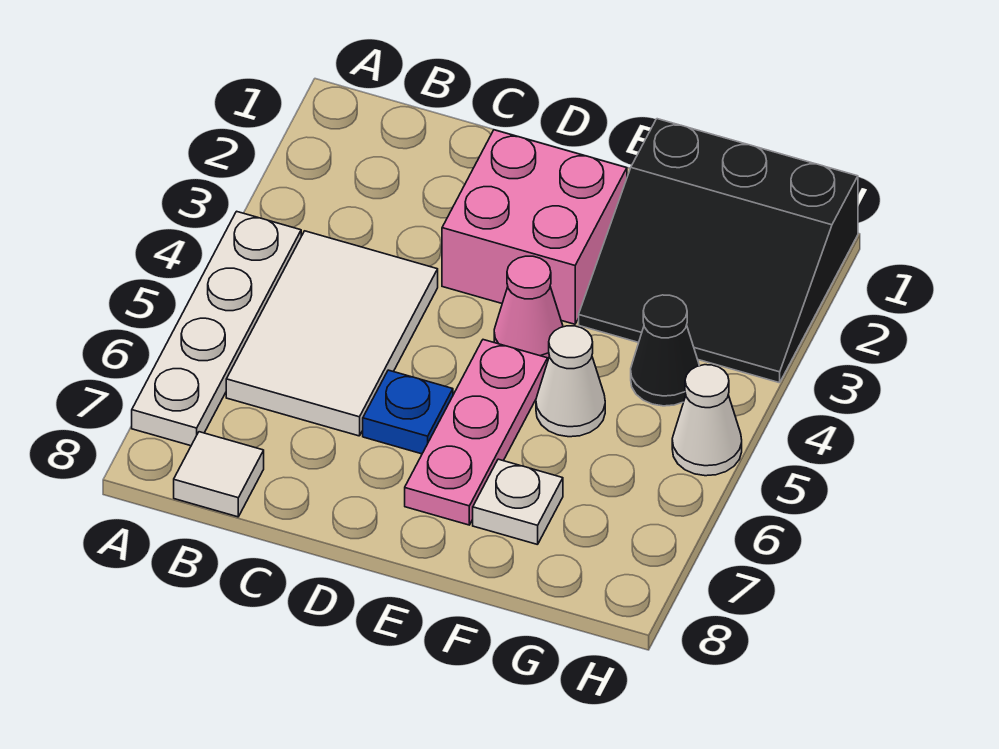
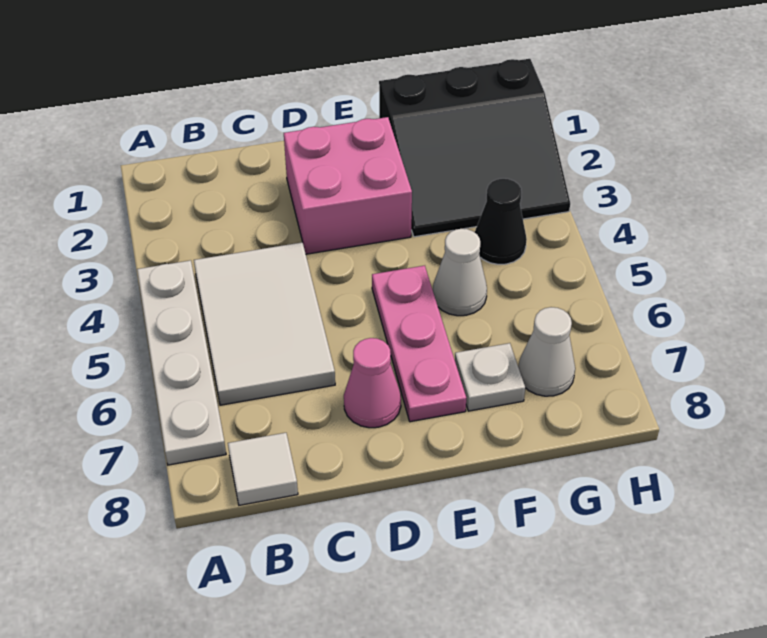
blue 1x1 plate [363,370,453,454] -> none
pink 1x1 cone [494,256,563,359] -> pink 1x1 cone moved to [344,338,401,428]
white 1x1 cone [672,365,742,476] -> white 1x1 cone moved to [518,307,575,396]

